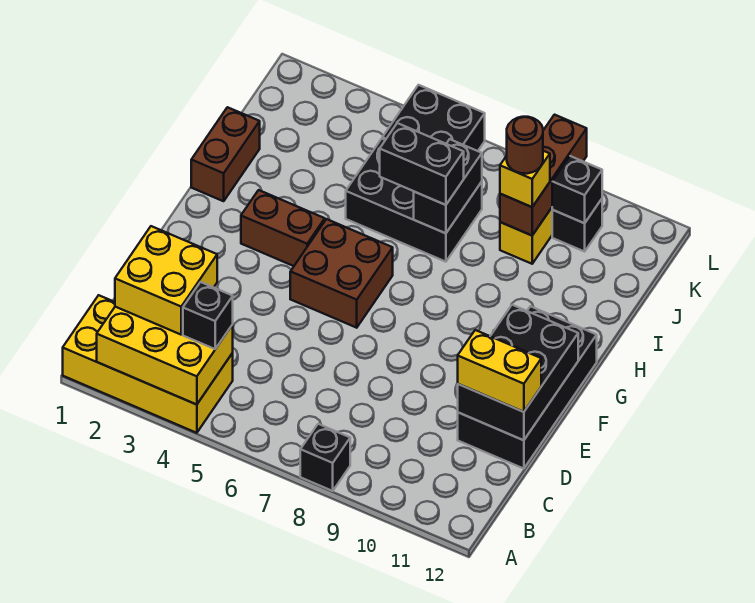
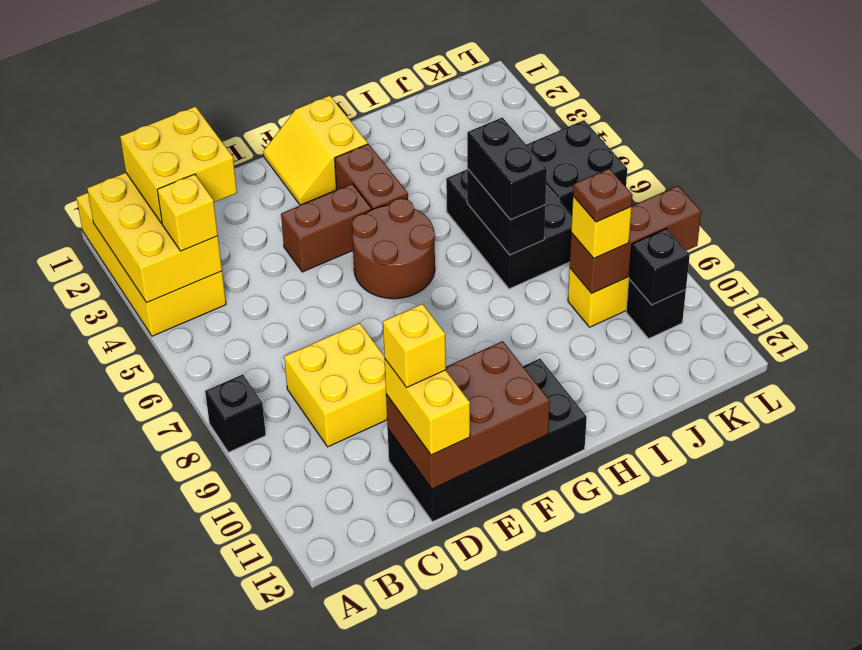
black 1x1 brick [183,282,233,349] -> yellow 1x1 brick [157,174,218,251]
none -> yellow 2x2 brick [284,323,387,447]
black 2x3 brick [458,305,578,440] -> brown 2x3 brick [386,341,550,489]
none -> yellow 1x1 brick [383,304,446,387]
none -> yellow 2x2 slope [263,96,368,205]
brown 2x2 brick [290,219,393,328] -> brown 2x2 round brick [352,198,435,299]
brown 1x2 brick [191,107,260,201] -> brown 1x2 brick moved to [281,184,372,272]
black 1x2 brick [414,139,482,233] -> black 1x2 brick turned to [467,169,545,255]
brown 1x1 round brick [507,117,543,174] -> brown 1x1 plate [573,169,632,222]

